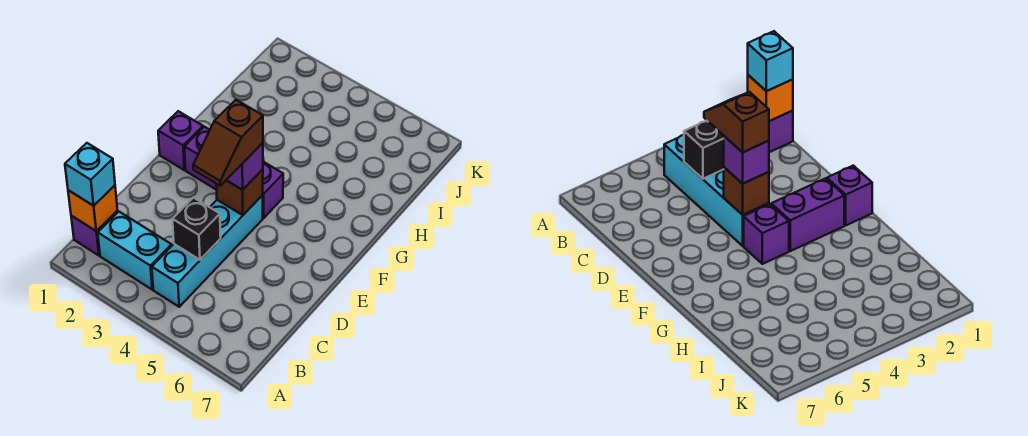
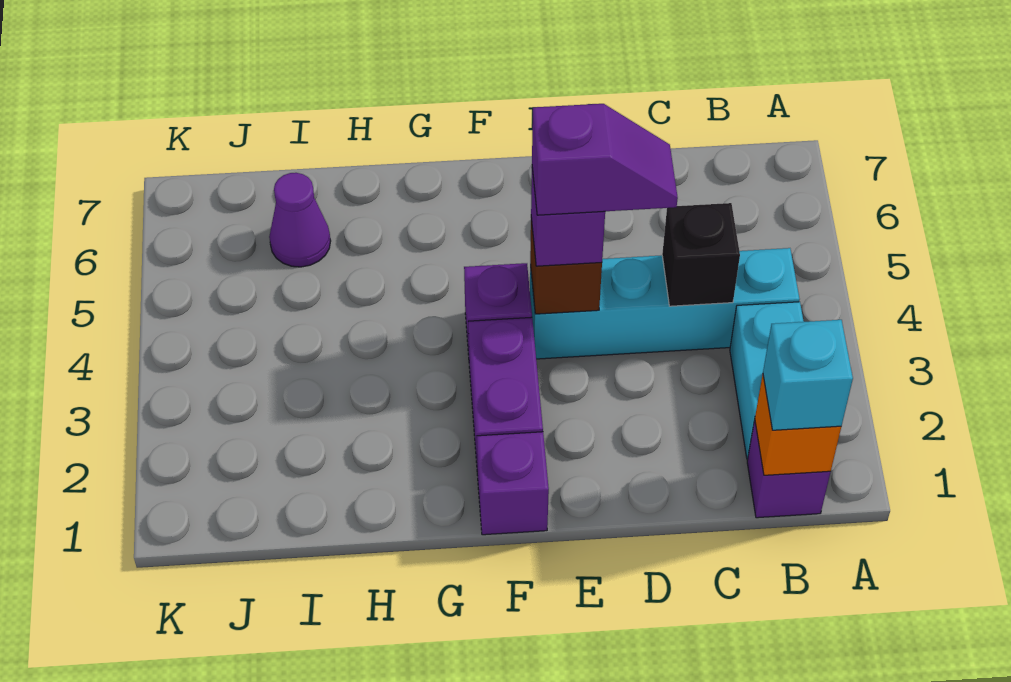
brown 1x2 slope [193,100,263,186] -> purple 1x2 slope [532,104,678,215]
none -> purple 1x1 cone [269,173,331,267]

